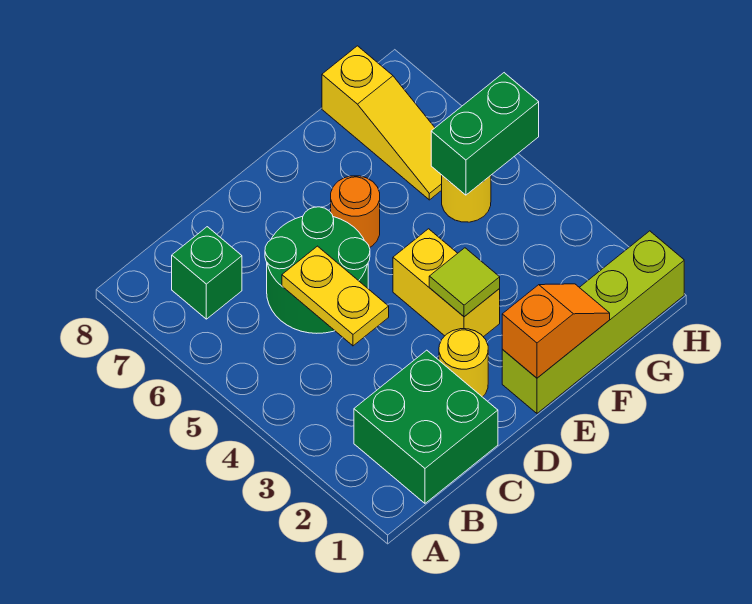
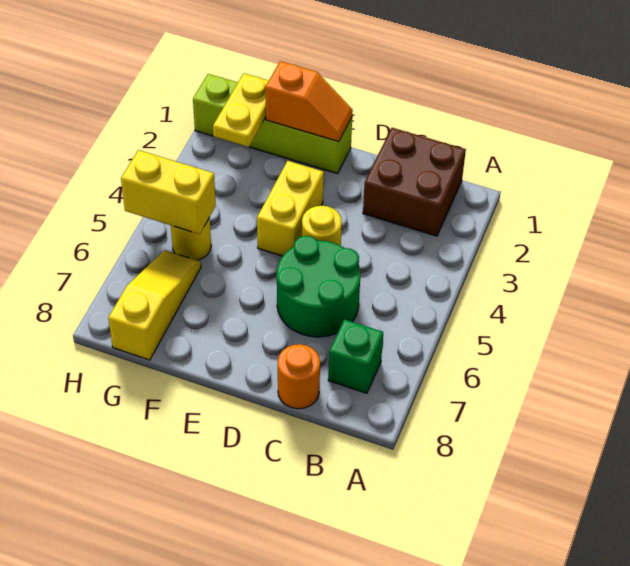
green 2x2 brick [354,350,498,503] -> brown 2x2 brick [363,128,466,236]
yellow 1x2 plate [282,246,389,346] -> yellow 1x2 plate moved to [213,73,269,147]
yellow 1x1 round brick [439,329,488,397] -> yellow 1x1 round brick moved to [302,206,342,245]
orange 1x2 slope [502,284,610,378] -> orange 1x2 slope turned to [265,61,353,142]
lime 1x1 tile [429,248,500,317] -> none
orange 1x1 round brick [331,176,380,248] -> orange 1x1 round brick moved to [278,344,320,409]
green 1x2 brick [431,73,539,195] -> yellow 1x2 brick [121,150,216,234]

